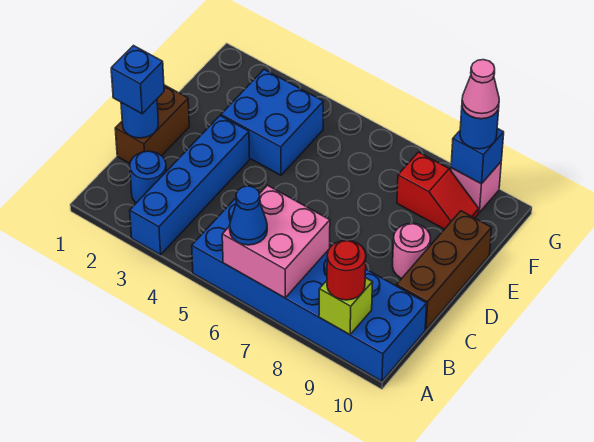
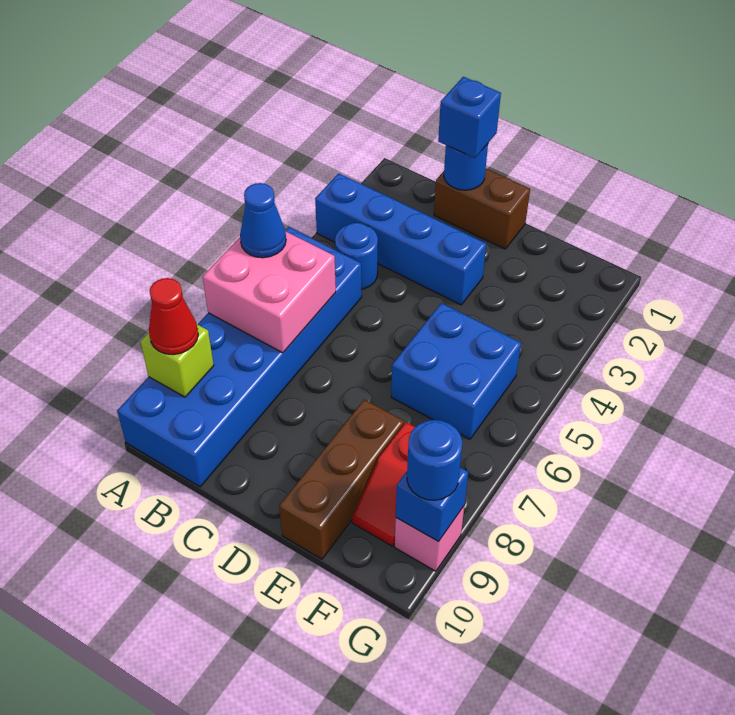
red 1x1 round brick [327,240,366,300] -> red 1x1 cone [149,278,198,355]
blue 1x1 round brick [130,151,166,203] -> blue 1x1 round brick moved to [335,223,378,289]
brown 1x3 brick [397,211,491,329] -> brown 1x3 brick turned to [279,400,404,559]
pink 1x1 round brick [393,223,431,278] -> none
blue 2x2 brick [221,69,323,175] -> blue 2x2 brick moved to [391,303,521,439]
pink 1x1 cone [462,60,499,119] -> none

